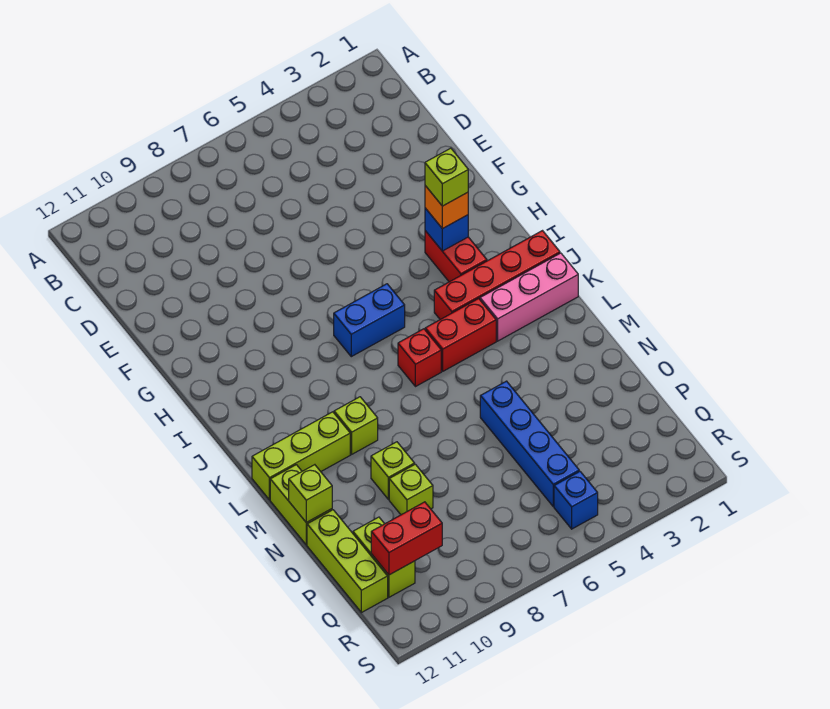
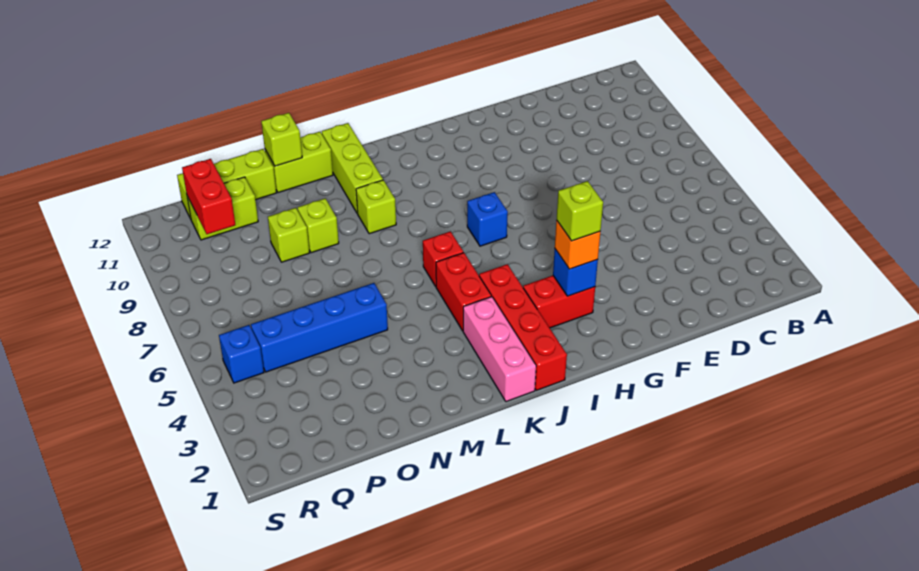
blue 1x2 brick [334,284,405,357] -> blue 1x1 brick [467,192,508,246]

